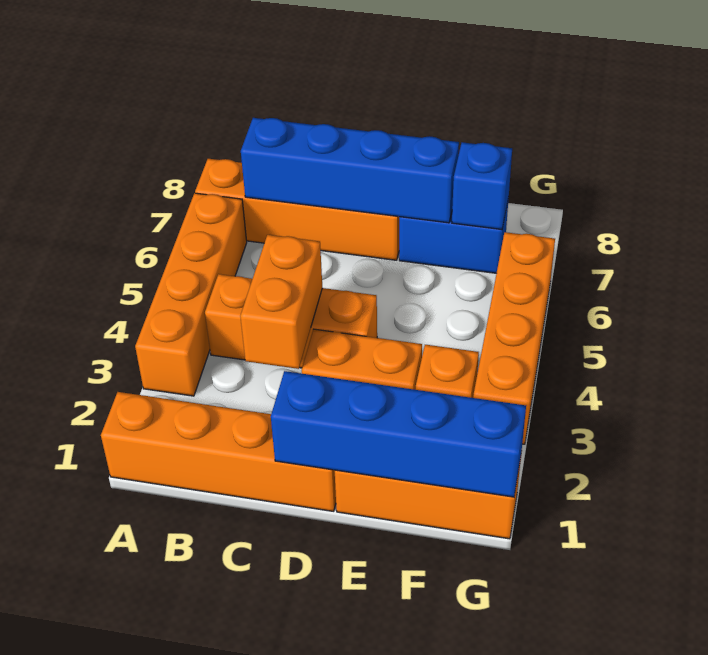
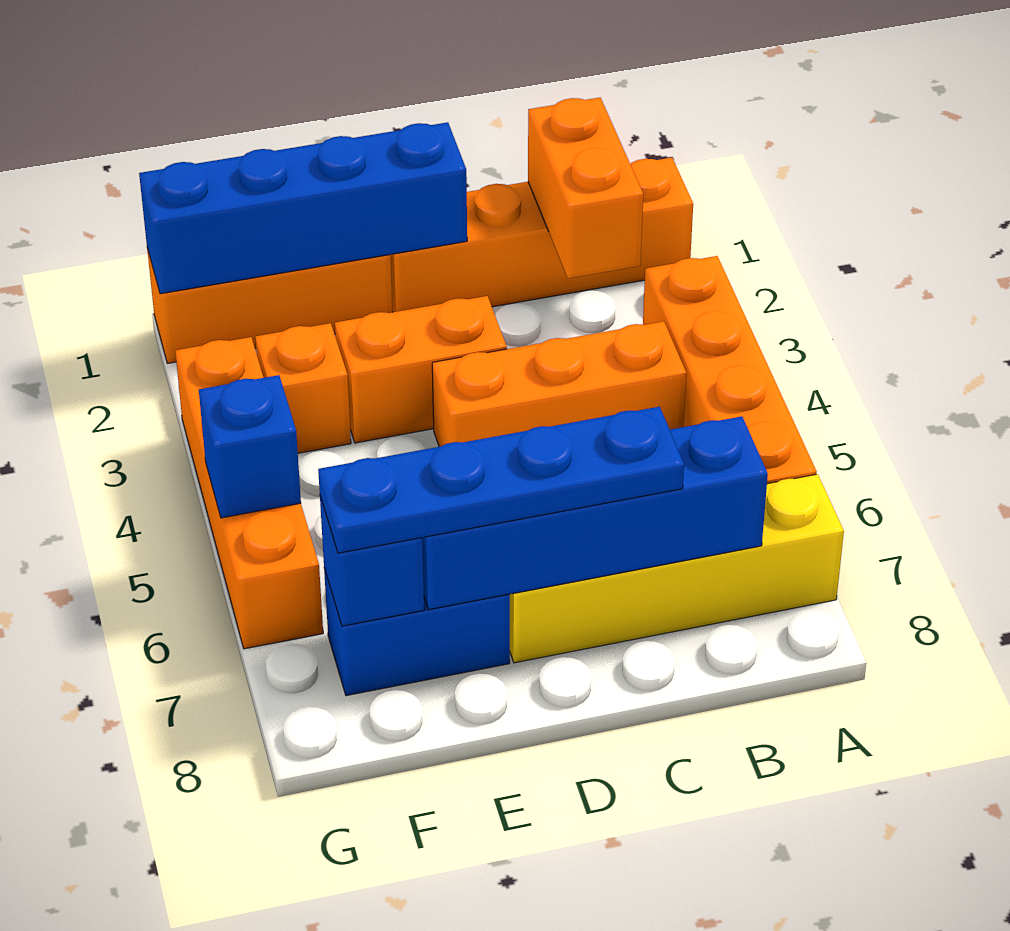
orange 1x4 brick [195,159,399,260] -> yellow 1x4 brick [510,474,844,663]
orange 1x2 brick [240,235,322,369] -> orange 1x2 brick moved to [528,98,643,278]
none -> blue 1x4 plate [318,407,684,553]
none -> blue 1x1 brick [199,375,301,518]

